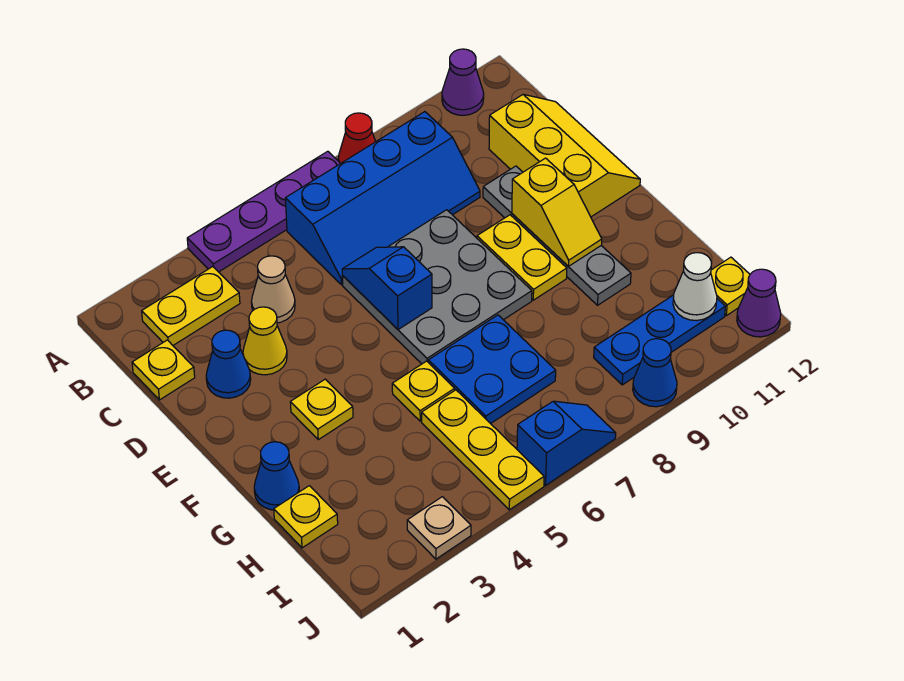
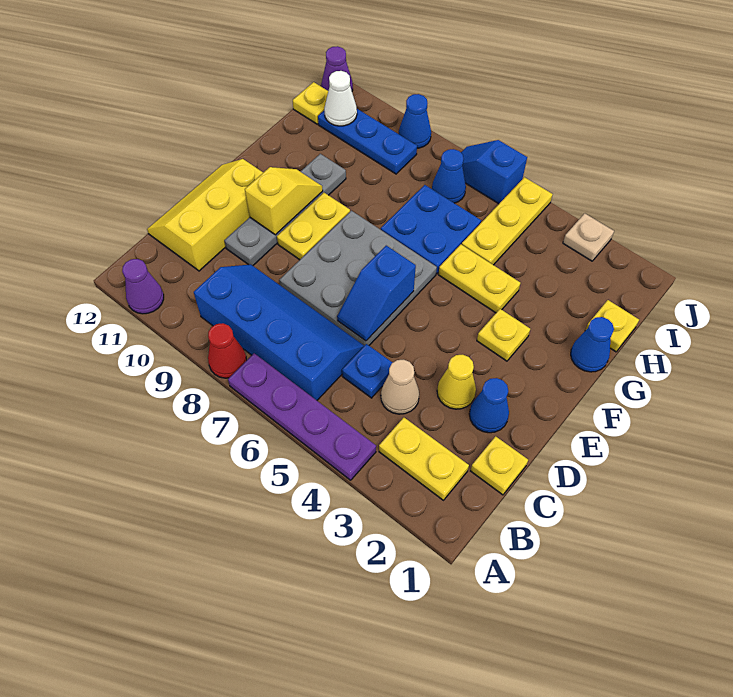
none -> blue 1x1 plate [342,344,393,398]
yellow 1x1 plate [392,361,455,421] -> yellow 1x2 plate [438,244,520,313]
none -> blue 1x1 cone [432,149,466,203]

